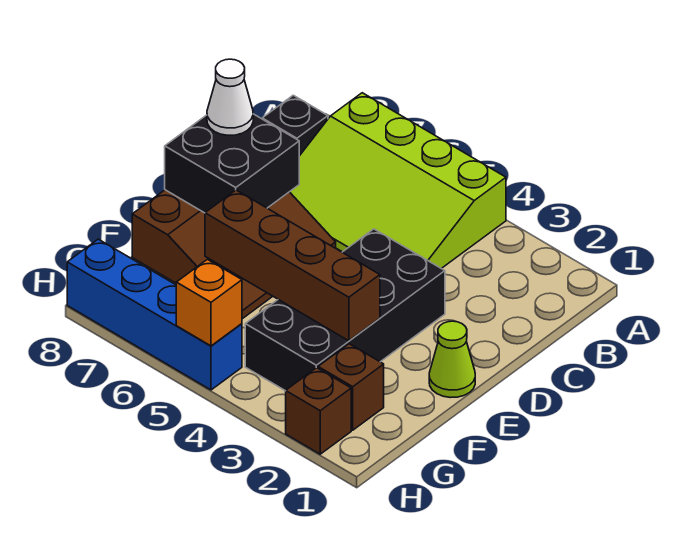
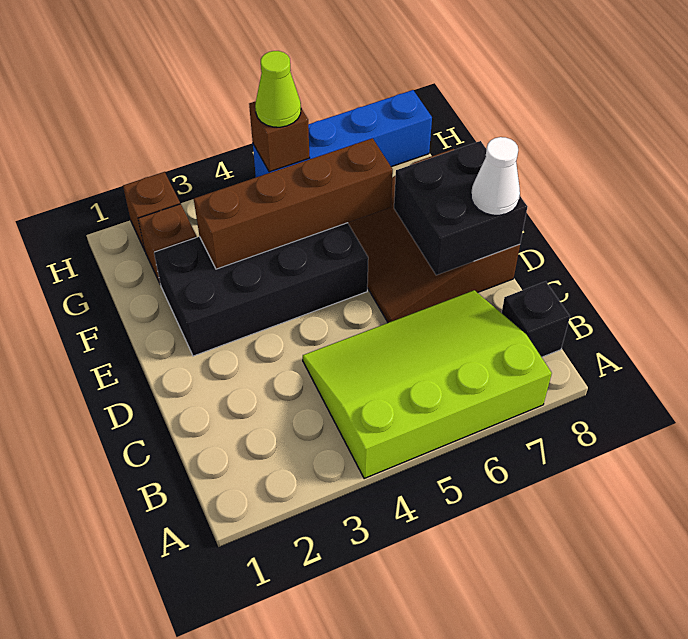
black 2x4 brick [245,229,445,391] -> black 2x4 brick turned to [154,223,368,356]
lime 1x1 cone [429,321,475,398] -> lime 1x1 cone moved to [255,51,301,127]
orange 1x1 brick [176,259,242,346] -> brown 1x1 brick [249,101,310,172]

